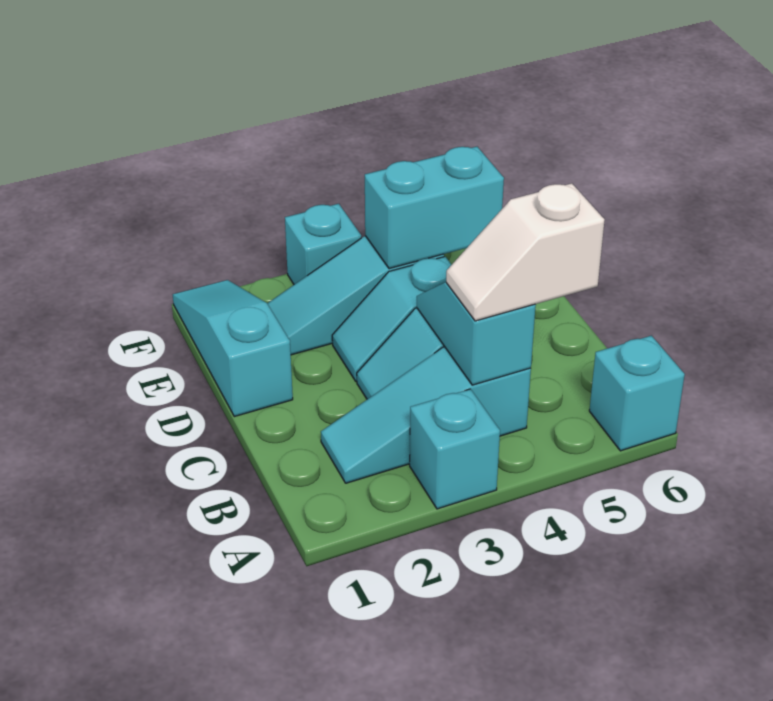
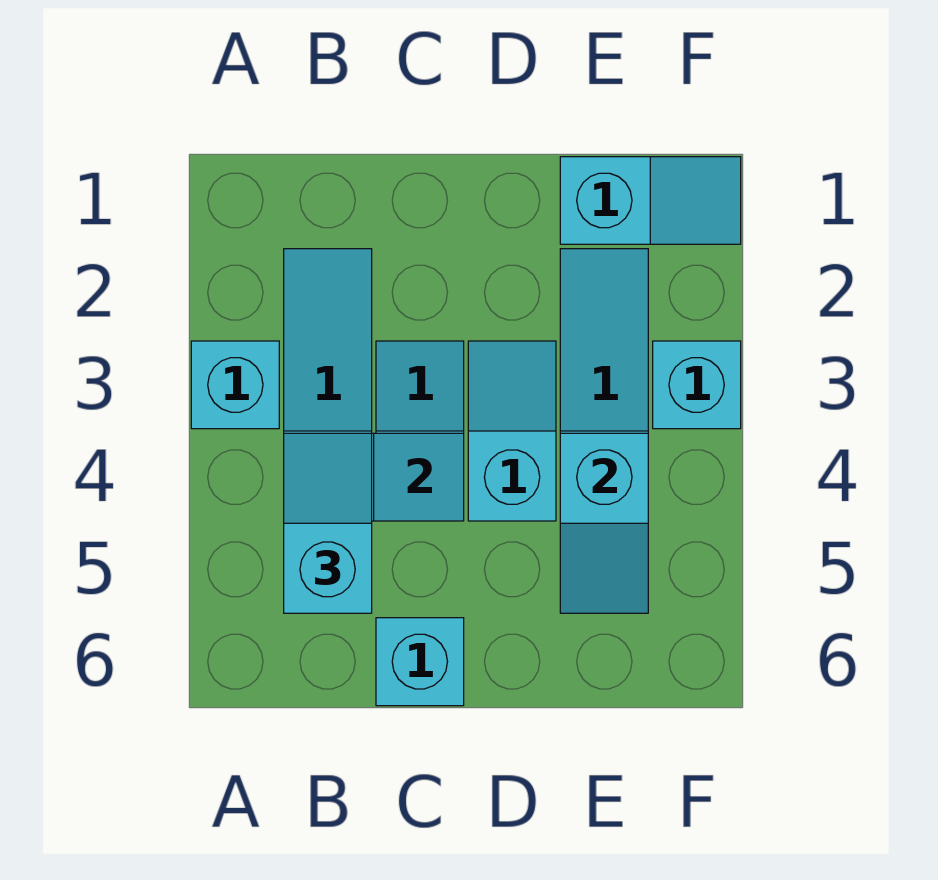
cyan 1x1 brick [589,336,685,451] -> cyan 1x1 brick moved to [376,618,464,706]
white 1x2 slope [446,183,605,321] -> cyan 1x2 slope [284,433,372,613]
cyan 1x3 slope [173,280,293,417] -> cyan 1x2 slope [560,157,741,244]
cyan 1x2 brick [365,147,504,269] -> cyan 1x2 slope [560,433,648,613]

